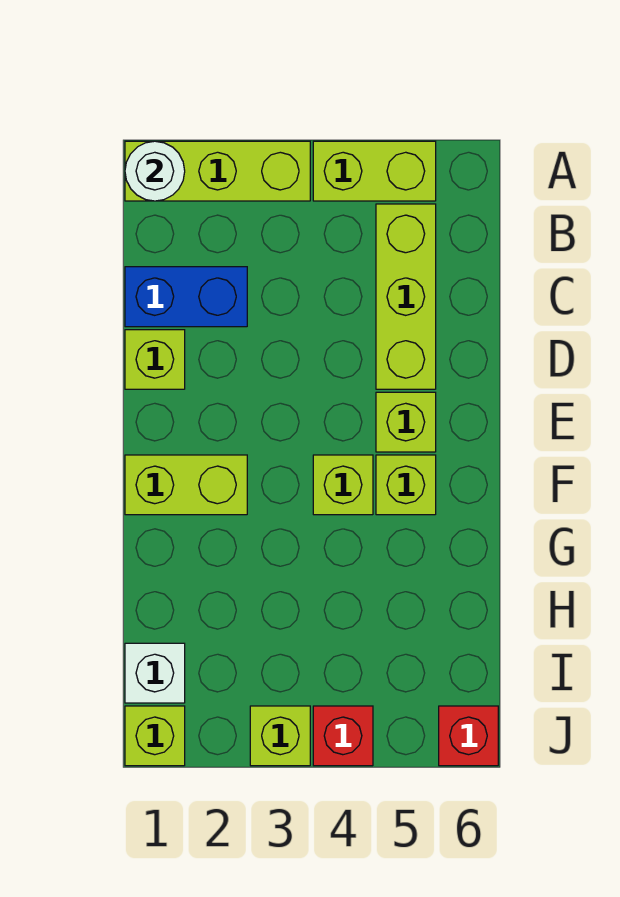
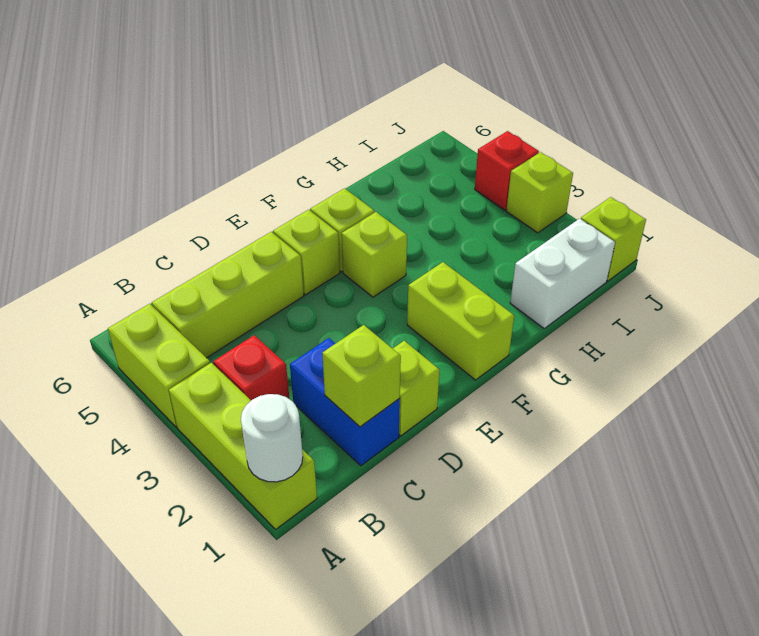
none -> lime 1x1 brick [322,325,401,427]
white 1x1 brick [125,643,185,703] -> white 1x2 brick [510,219,615,328]
red 1x1 brick [439,706,498,766] -> red 1x1 brick moved to [214,335,289,400]

